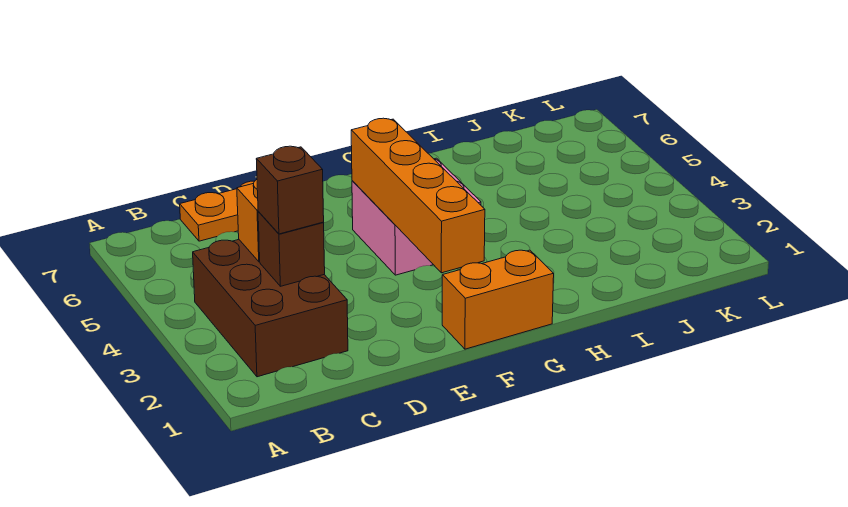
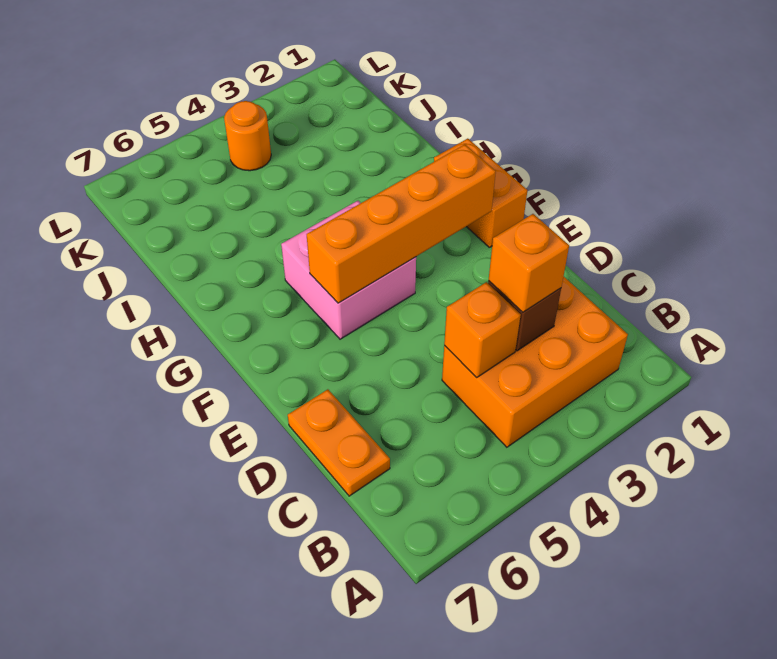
brown 2x3 brick [193,240,348,377] -> orange 2x3 brick [442,277,628,447]
brown 1x1 brick [256,146,324,234] -> orange 1x1 brick [489,214,569,312]
none -> orange 1x1 round brick [224,101,271,171]

